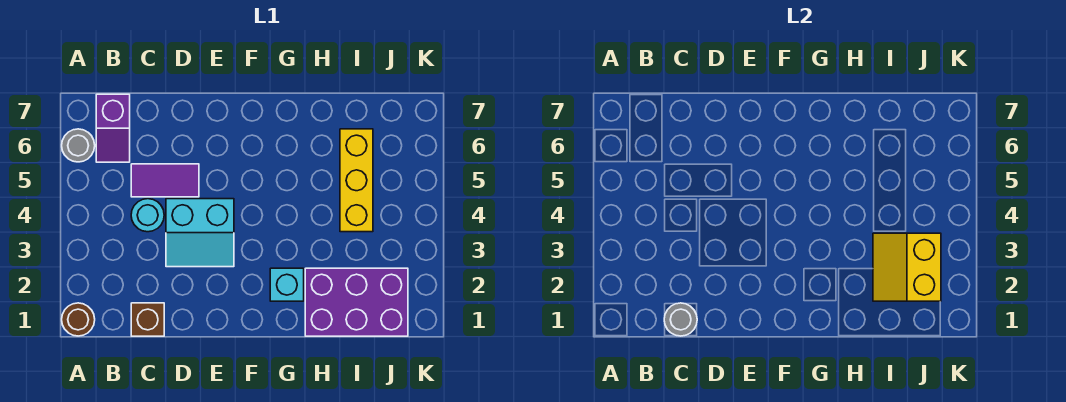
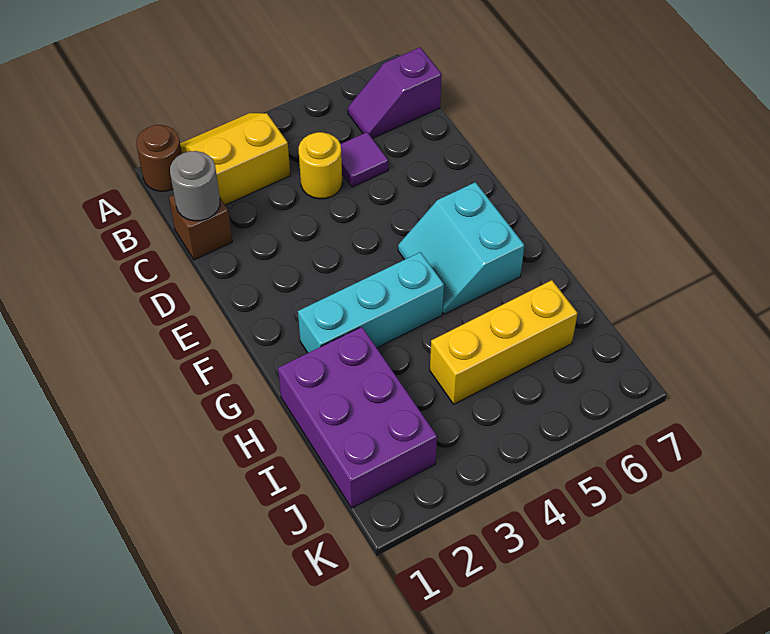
grey 1x1 round brick [62,129,95,162] -> none
cyan 1x1 round brick [131,199,164,232] -> yellow 1x1 round brick [299,132,342,199]
purple 1x2 tile [131,164,199,197] -> purple 1x1 tile [341,132,388,187]
cyan 2x2 slope [166,199,234,267] -> cyan 2x2 slope moved to [398,182,524,314]
cyan 1x1 brick [270,268,304,301] -> cyan 1x3 brick [298,252,444,353]
yellow 2x2 slope [873,233,941,301] -> yellow 2x2 slope moved to [180,113,290,205]

